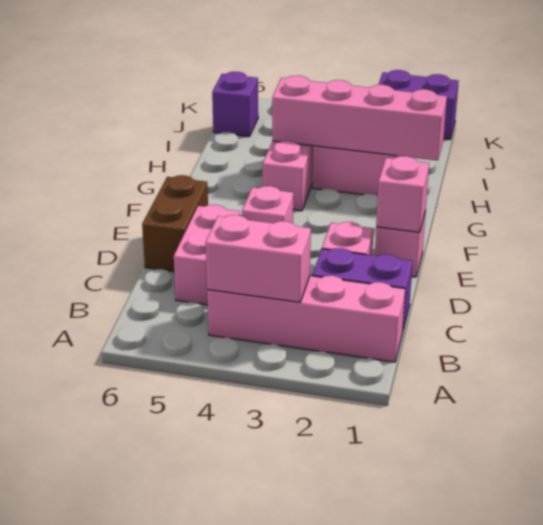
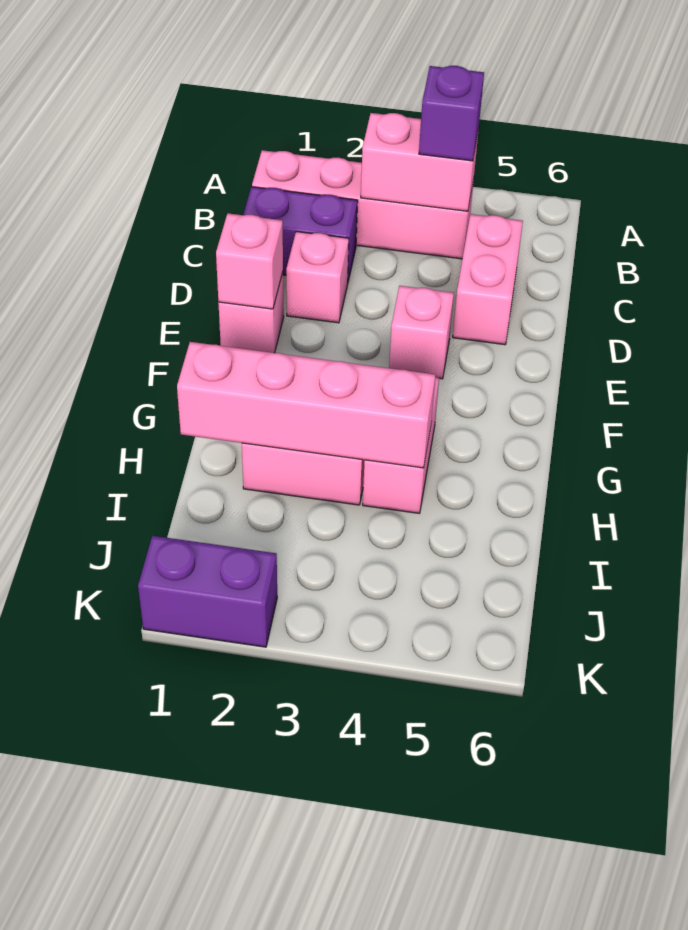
brown 1x2 brick [142,175,208,272] -> none
purple 1x1 brick [212,72,258,137] -> purple 1x1 brick moved to [419,66,484,161]

